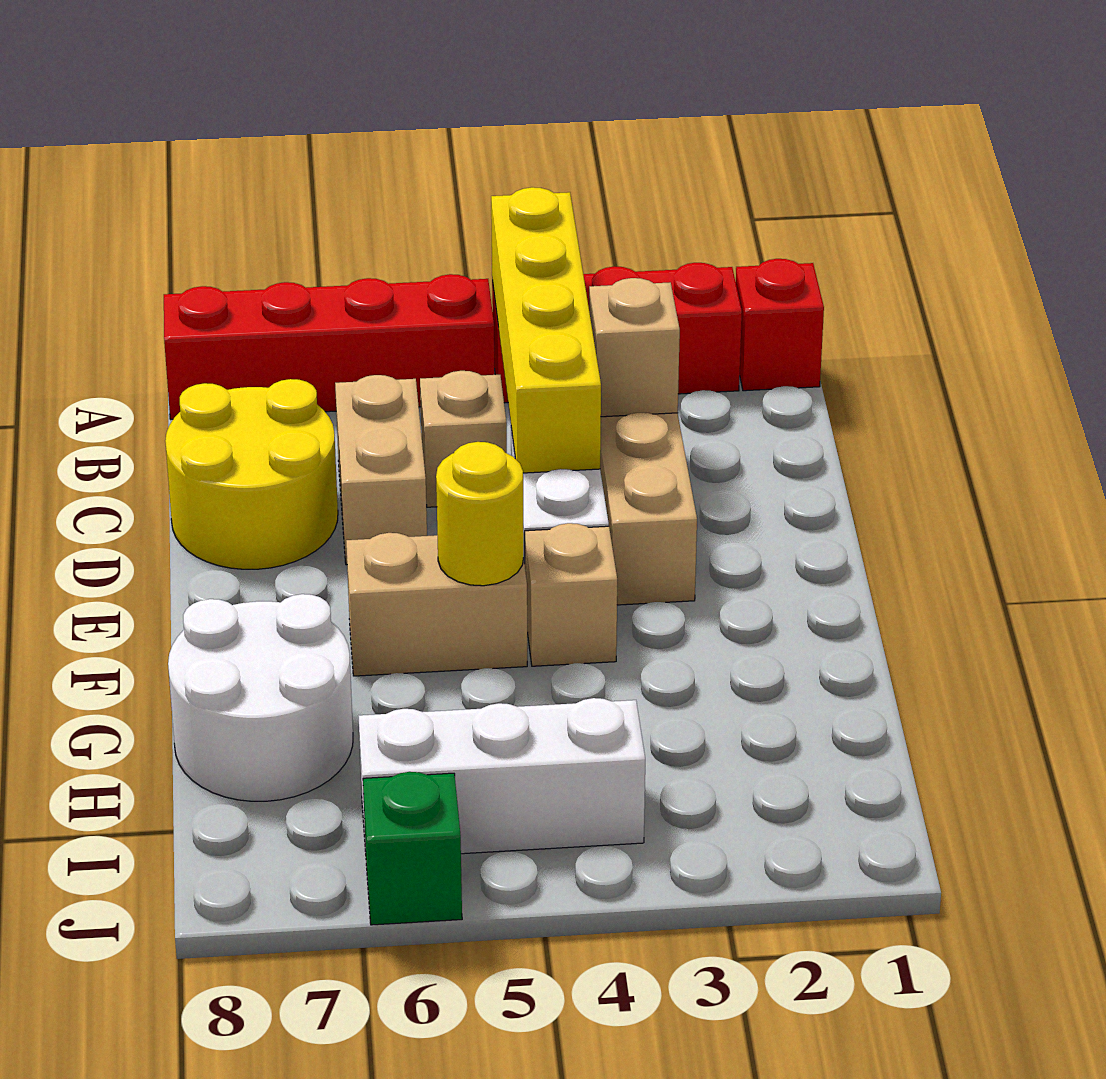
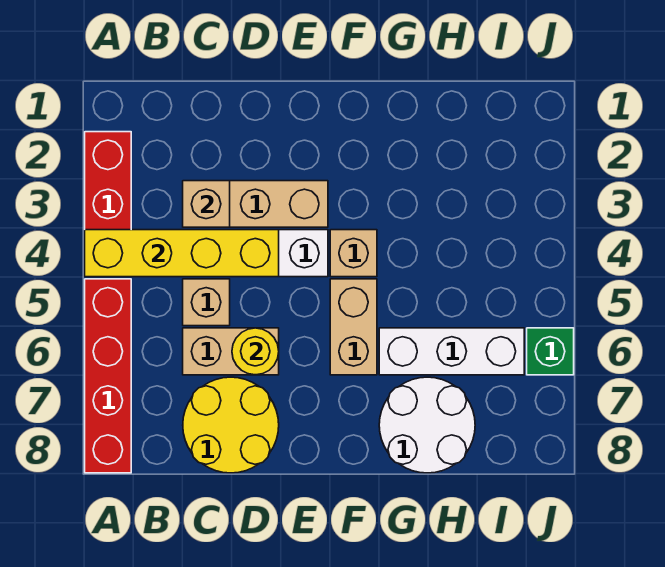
red 1x1 brick [736,259,824,391] -> none
yellow 1x1 round brick [436,442,524,586] -> yellow 1x1 round brick moved to [232,328,279,375]
white 1x3 brick [359,698,645,854] -> white 1x3 brick turned to [379,328,524,375]

